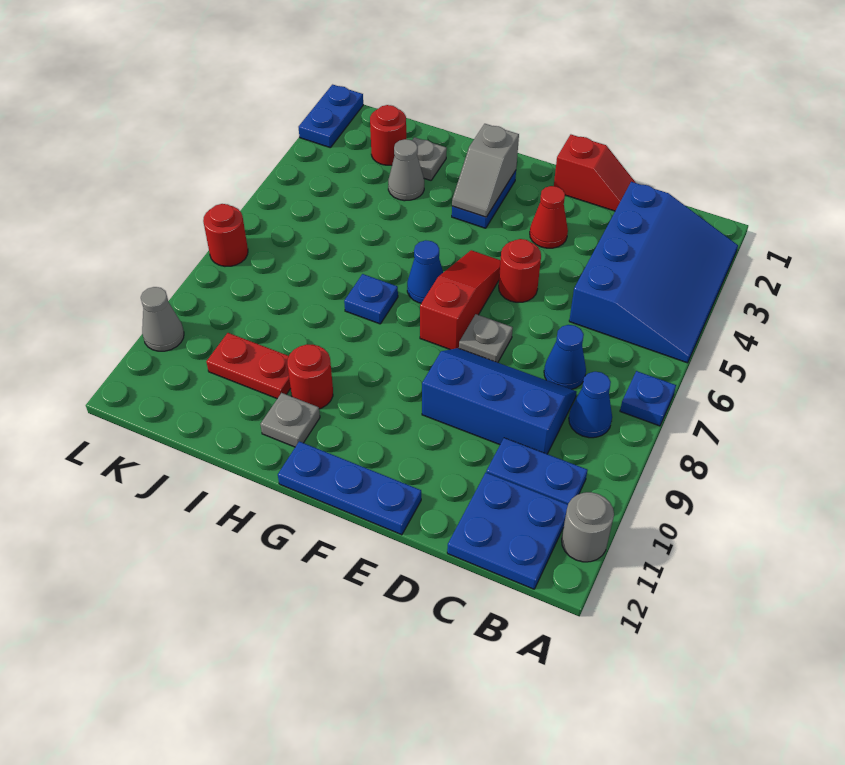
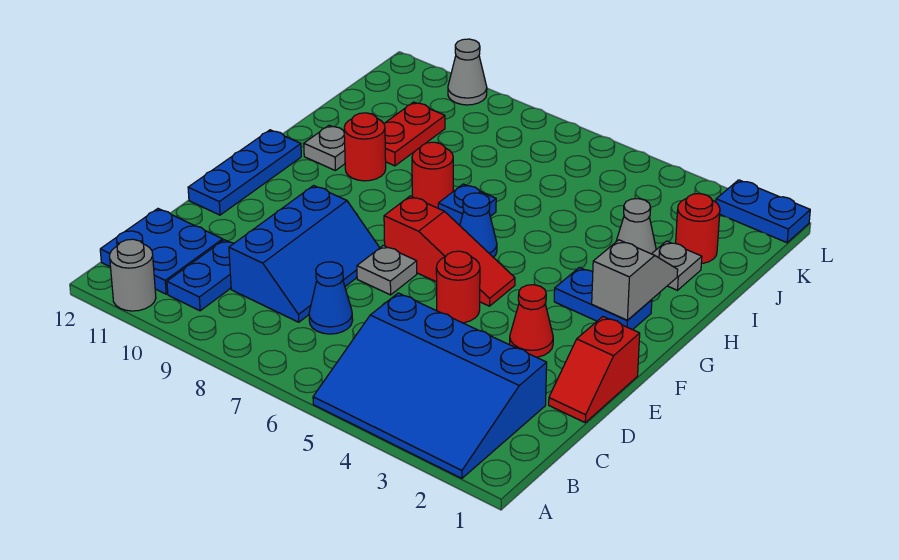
blue 1x1 plate [620,371,676,426] -> none
blue 1x1 cone [569,372,612,438] -> none
grey 1x2 slope [452,124,519,217] -> grey 1x2 slope turned to [592,240,678,320]
red 1x1 round brick [203,204,248,266] -> red 1x1 round brick moved to [412,142,453,208]

